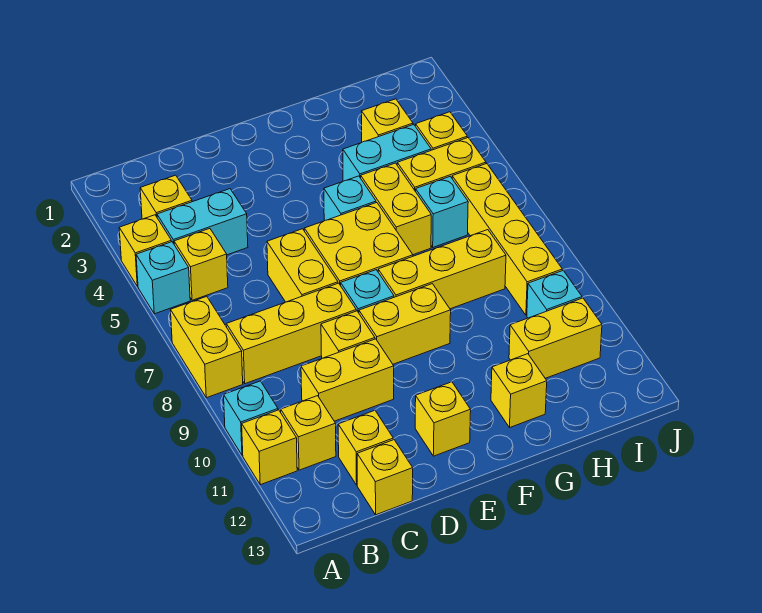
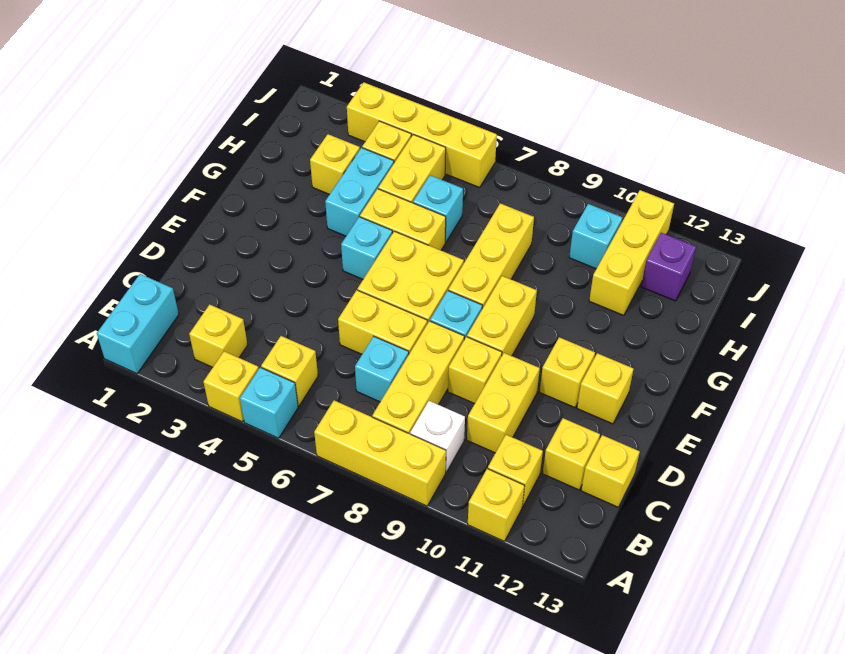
yellow 1x2 brick [171,296,243,398] -> yellow 1x3 brick [314,400,446,506]
cyan 1x1 brick [224,381,278,455] -> cyan 1x1 brick moved to [355,336,409,402]
cyan 1x2 brick [157,189,248,255] -> cyan 1x2 brick moved to [97,274,179,374]
none -> white 1x1 brick [410,401,465,472]
yellow 1x1 brick [491,354,547,427] -> yellow 1x1 brick moved to [540,337,595,408]
yellow 1x2 brick [509,298,602,378] -> yellow 1x3 brick [589,190,674,316]
yellow 1x4 brick [452,164,562,315] -> yellow 1x4 brick moved to [347,82,497,188]
none -> purple 1x1 brick [641,233,696,301]

